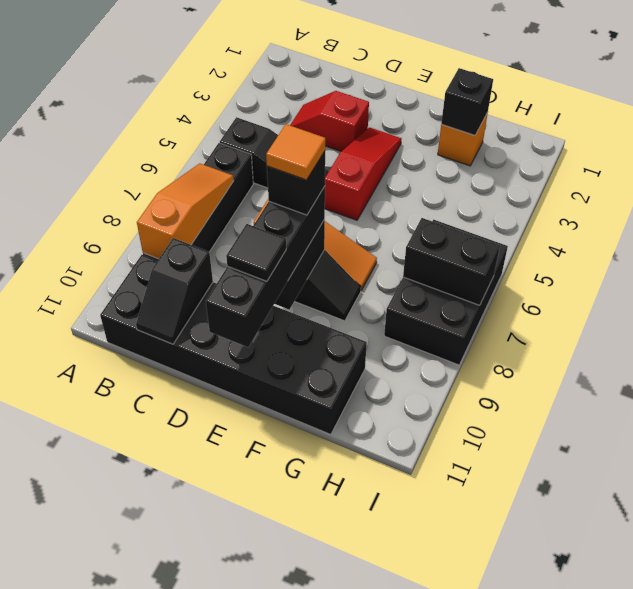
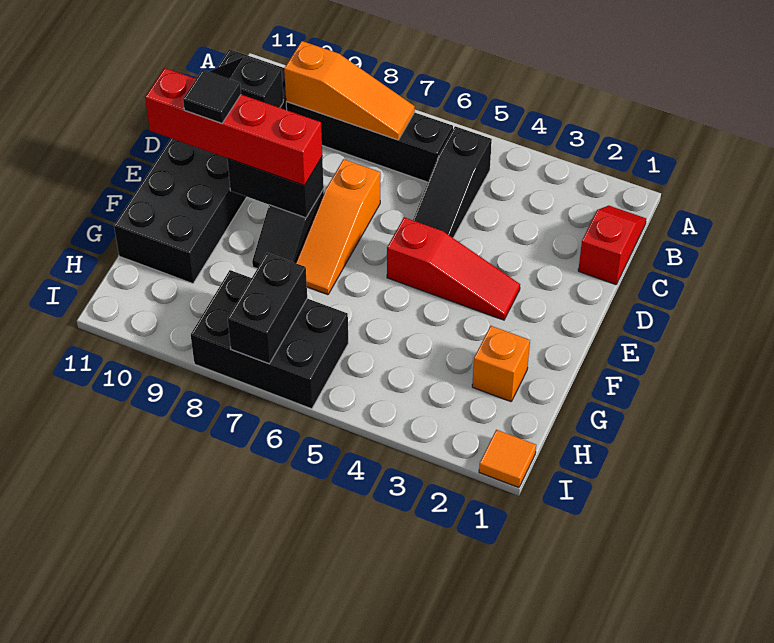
red 1x2 slope [290,91,369,152] -> red 1x2 slope moved to [578,206,646,285]
black 1x4 brick [206,186,325,347] -> red 1x4 brick [145,68,322,186]
black 1x1 brick [267,151,325,215] -> none
orange 1x1 tile [266,124,325,180] -> orange 1x1 tile moved to [479,430,536,488]
black 1x1 brick [441,68,493,135] -> none

